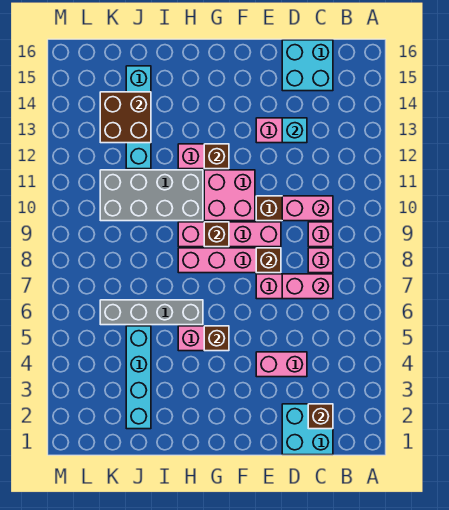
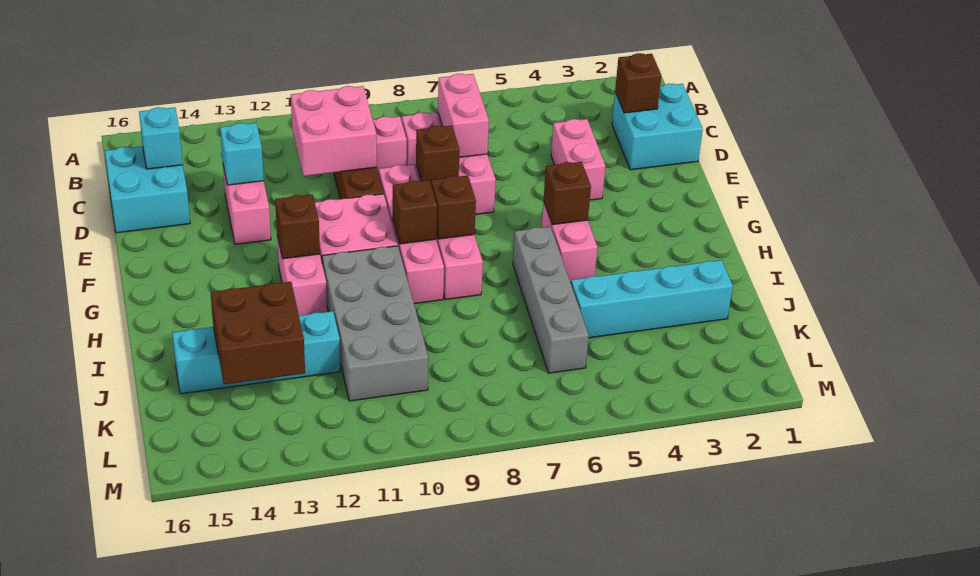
pink 1x2 brick [282,196,333,221] -> pink 2x2 brick [291,86,377,176]
none -> cyan 1x1 brick [139,107,183,169]
none -> brown 1x1 brick [431,176,476,239]

